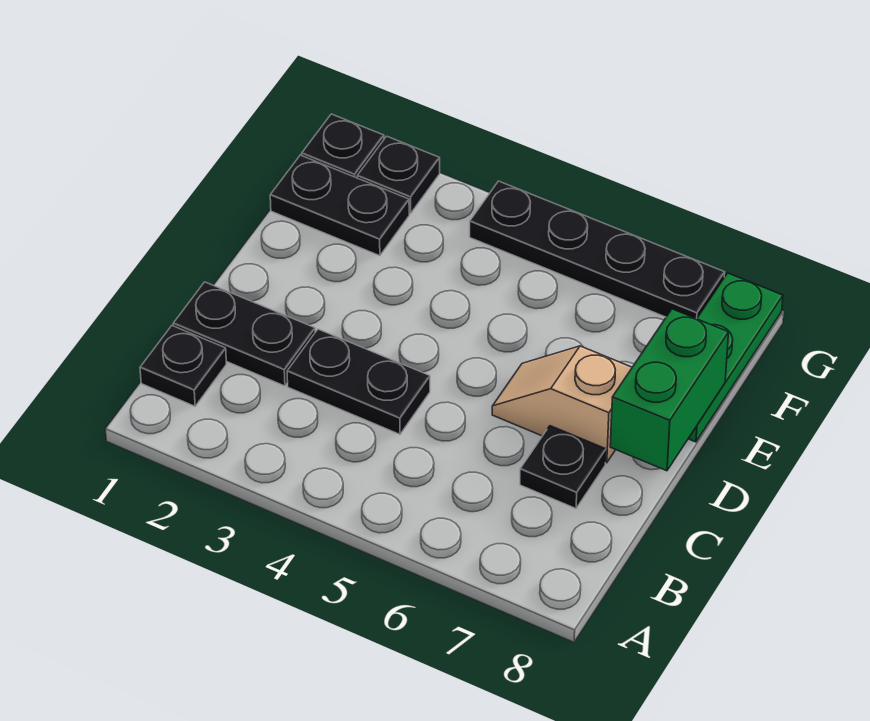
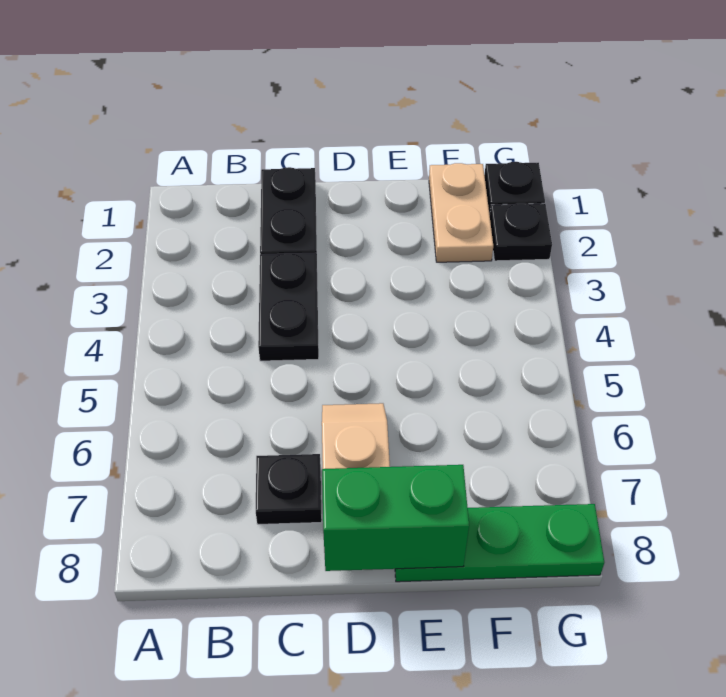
black 1x1 plate [140,326,226,406] -> none
black 1x2 plate [270,155,409,256] -> tan 1x2 plate [429,163,493,262]
black 1x4 plate [470,181,725,319] -> none

